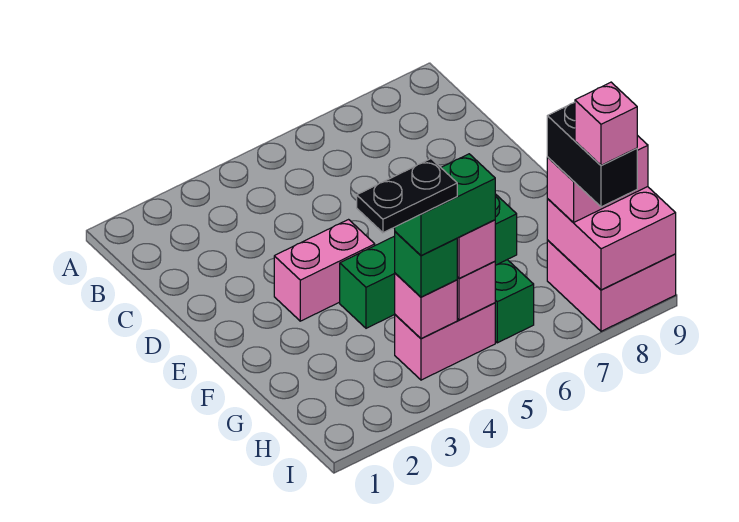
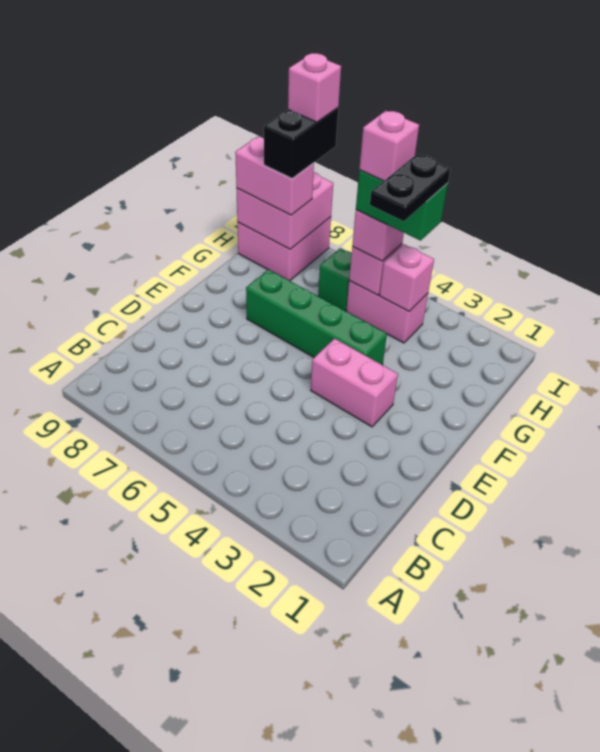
black 1x2 plate [357,159,457,233] -> black 1x2 plate turned to [370,154,450,221]
green 1x1 brick [395,232,457,297] -> none
none -> pink 1x1 brick [359,111,419,181]

